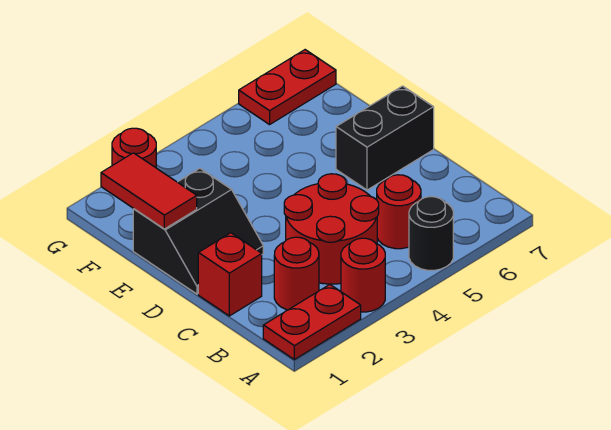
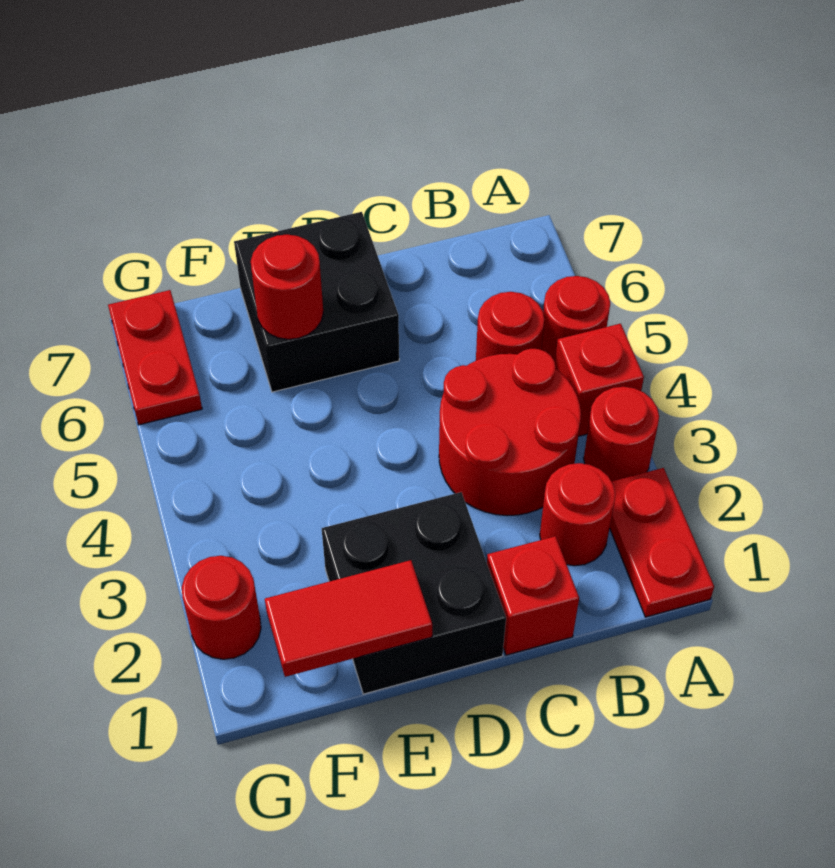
none -> red 1x1 brick [555,324,644,436]
black 1x1 round brick [409,197,453,270] -> red 1x1 round brick [541,276,610,361]
black 2x2 slope [133,168,263,294] -> black 2x2 brick [322,492,506,694]
black 1x2 brick [336,86,434,190] -> black 2x2 brick [234,212,399,392]
none -> red 1x1 round brick [251,234,323,339]

